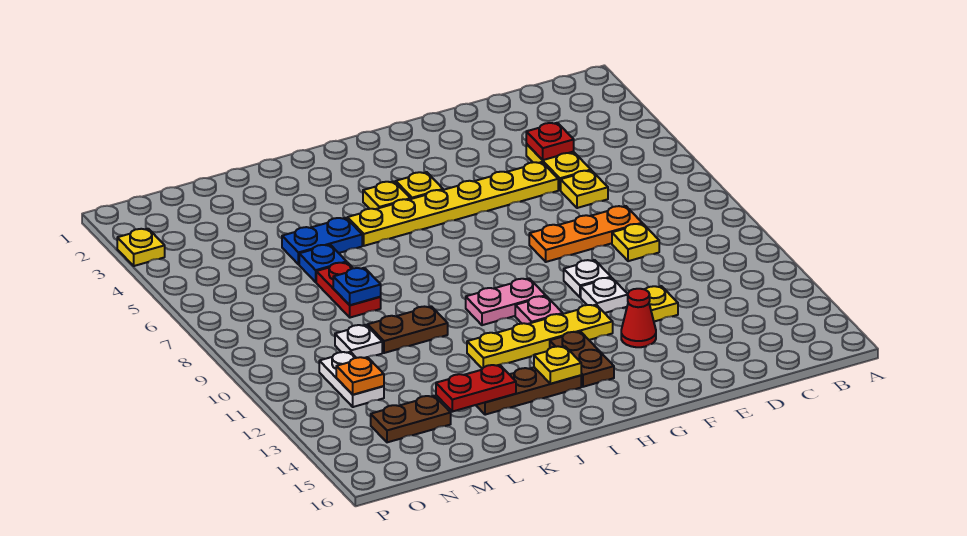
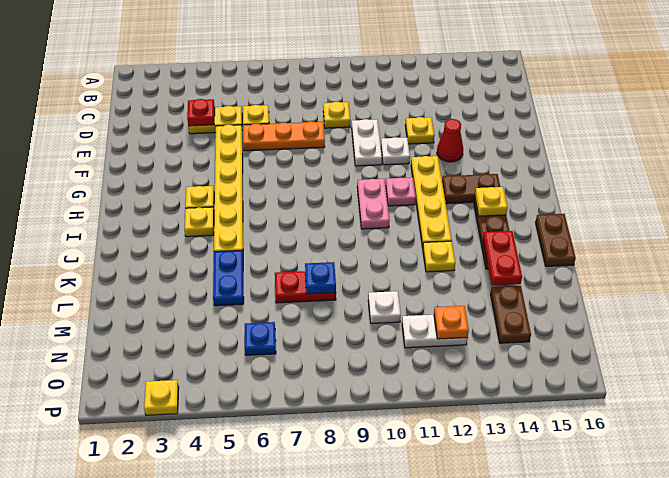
orange 1x3 plate [529,206,642,262] -> orange 1x3 plate turned to [243,121,325,151]
white 1x1 plate [564,260,611,297] -> white 1x2 plate [352,119,382,166]
brown 1x2 plate [368,306,448,353] -> brown 1x2 plate moved to [535,214,576,266]
none -> yellow 1x1 plate [423,241,455,272]
blue 1x1 plate [299,245,347,282] -> blue 1x1 plate moved to [245,322,276,355]

